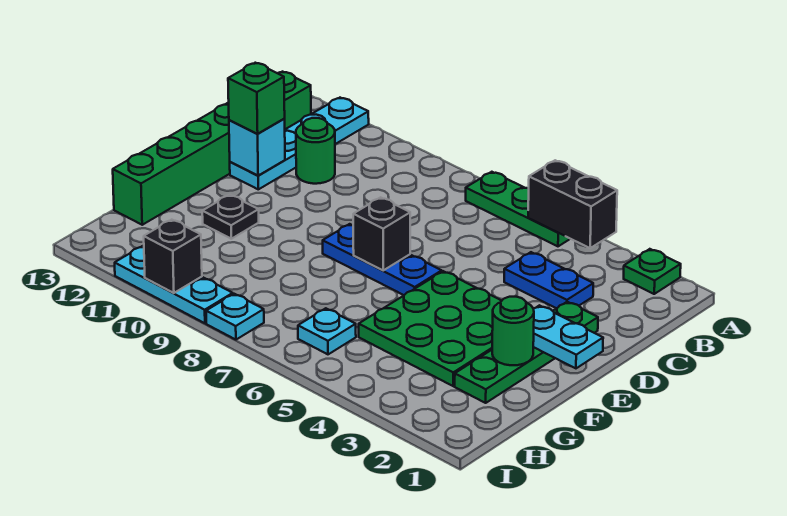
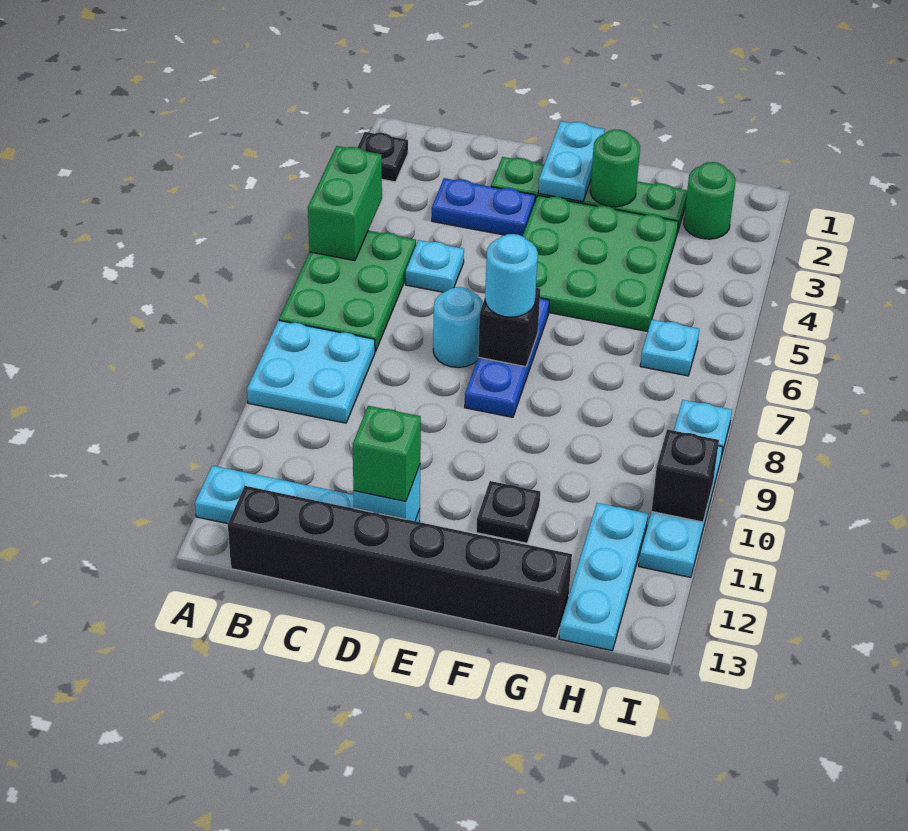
green 1x1 plate [624,249,681,294] -> black 1x1 plate [357,132,408,182]
black 1x2 brick [528,160,617,248] -> green 1x2 brick [308,146,382,261]
green 1x3 plate [466,172,570,246] -> green 2x3 plate [279,231,416,352]
none -> cyan 2x2 plate [247,320,375,423]
green 1x6 brick [113,72,311,225] -> black 1x6 brick [228,486,572,638]
blue 1x2 plate [504,252,593,308] -> blue 1x2 plate turned to [432,178,535,236]
none -> cyan 1x1 plate [406,240,464,292]
green 1x1 round brick [296,118,335,184] -> green 1x1 round brick moved to [684,162,735,239]
none -> cyan 1x1 round brick [433,287,483,367]
none -> cyan 1x1 round brick [485,234,538,317]
none -> cyan 1x3 plate [559,503,648,651]

